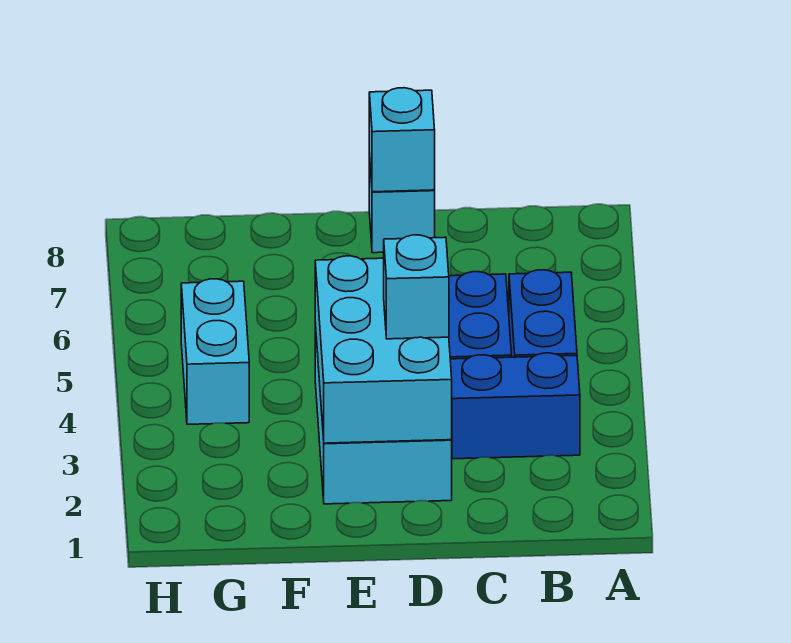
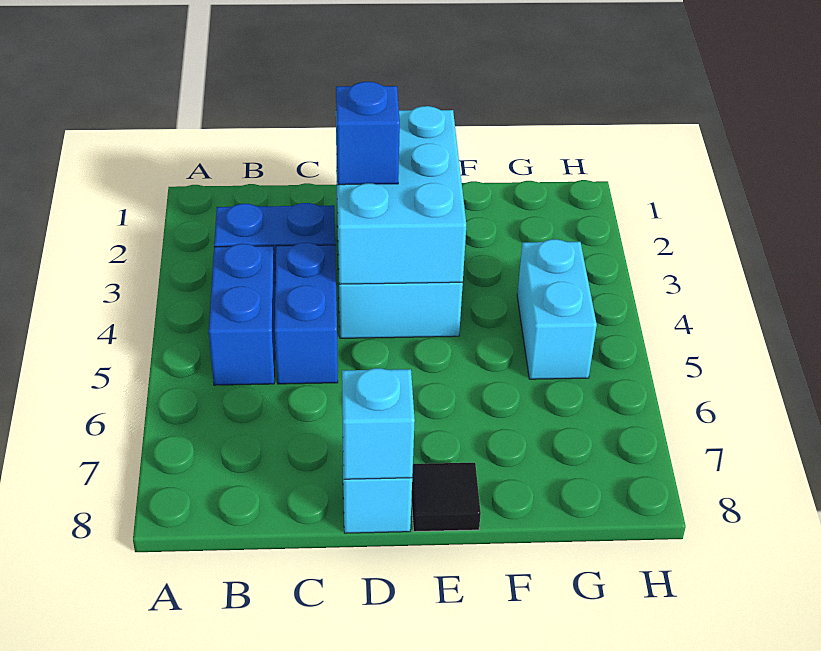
cyan 1x1 brick [384,235,449,339] -> blue 1x1 brick [336,82,400,185]
none -> black 1x1 tile [411,463,481,532]

